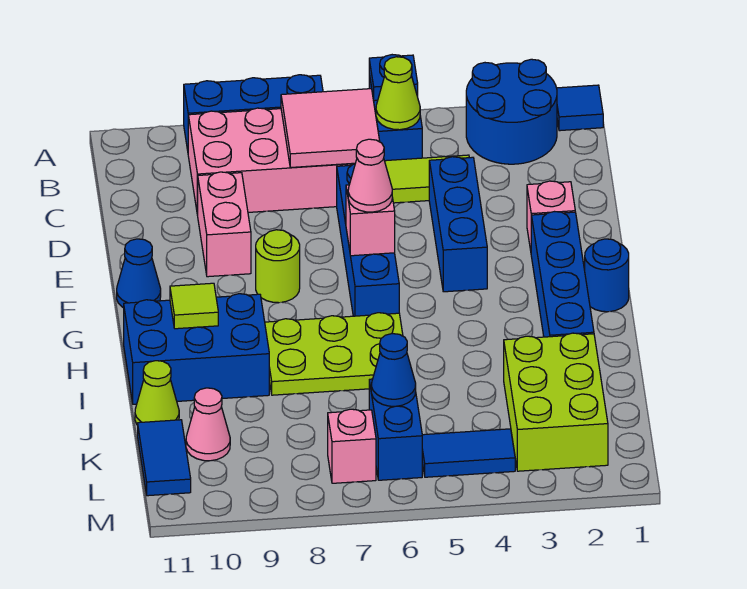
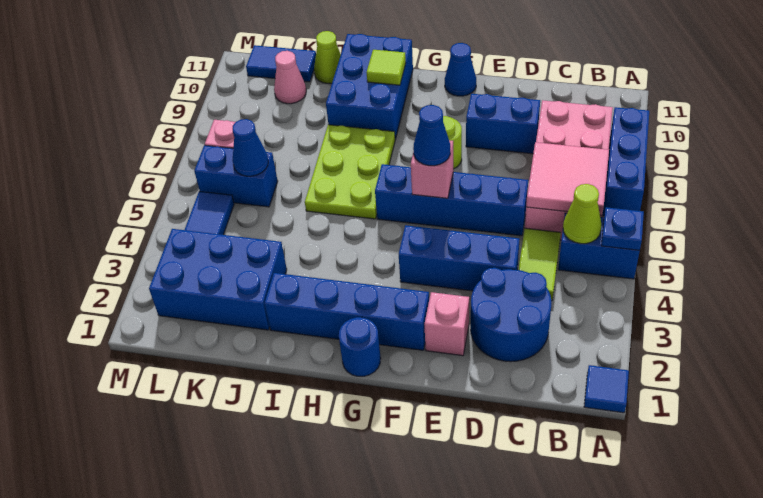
blue 2x2 round brick [466,59,557,164] -> blue 2x2 round brick moved to [471,268,551,362]
pink 1x2 brick [198,172,251,277] -> blue 1x2 brick [466,94,540,154]
pink 1x1 cone [348,139,392,212] -> blue 1x1 cone [413,105,450,166]
lime 2x3 brick [504,333,608,471] -> blue 2x3 brick [149,229,287,330]

